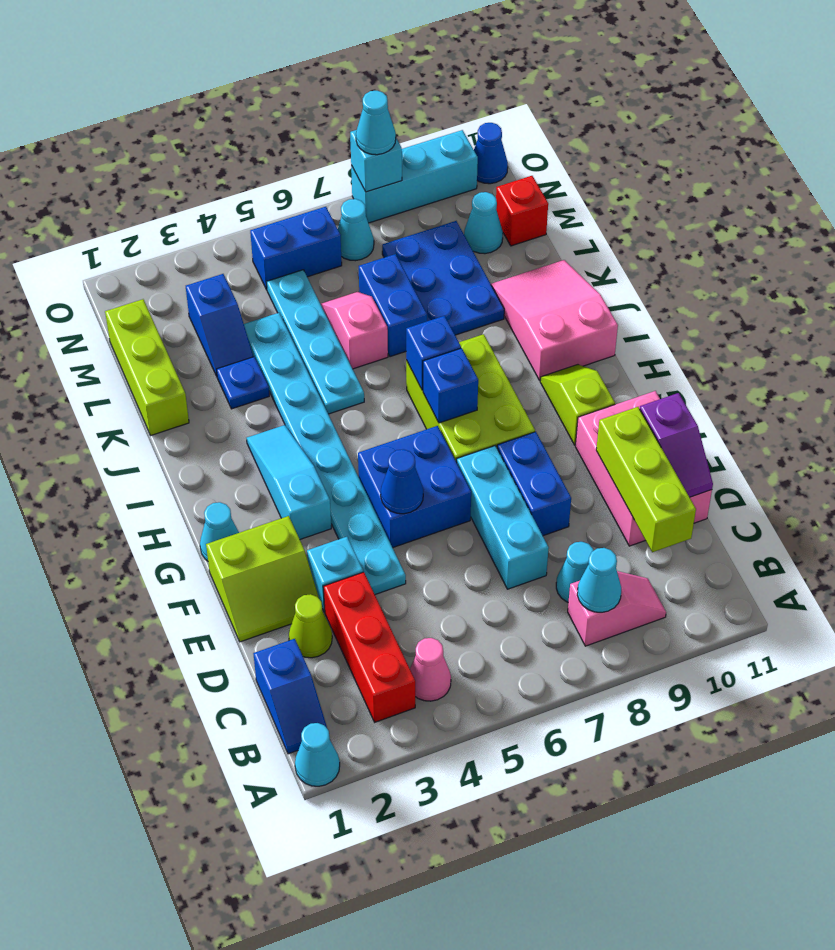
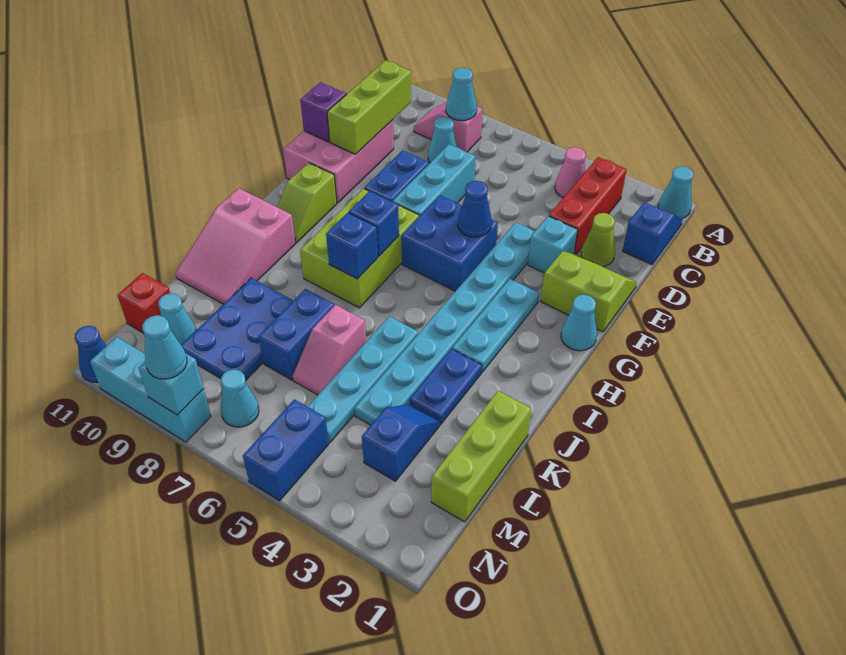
cyan 1x3 slope [246,425,331,539] -> cyan 1x3 plate [452,279,539,372]
blue 1x1 plate [217,357,269,409] -> blue 1x2 plate [409,349,482,425]
blue 1x2 brick [250,207,342,290] -> blue 1x2 brick turned to [243,399,329,501]

